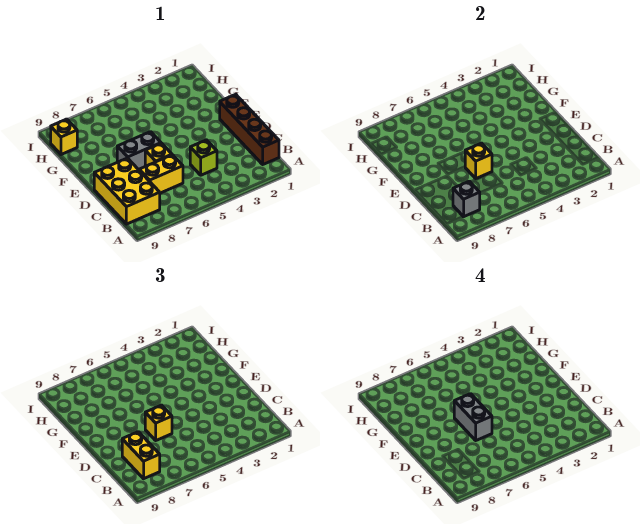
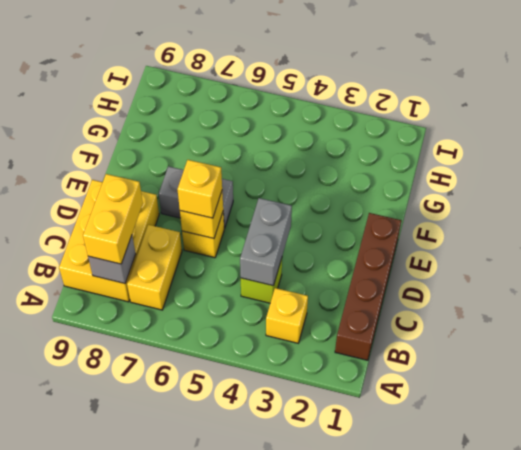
yellow 1x2 brick [139,155,183,193] -> yellow 1x2 brick turned to [127,225,182,310]
grey 1x2 brick [454,394,492,440] -> grey 1x2 brick moved to [240,198,292,286]
yellow 1x1 brick [51,119,77,155] -> yellow 1x1 brick moved to [266,288,308,343]

